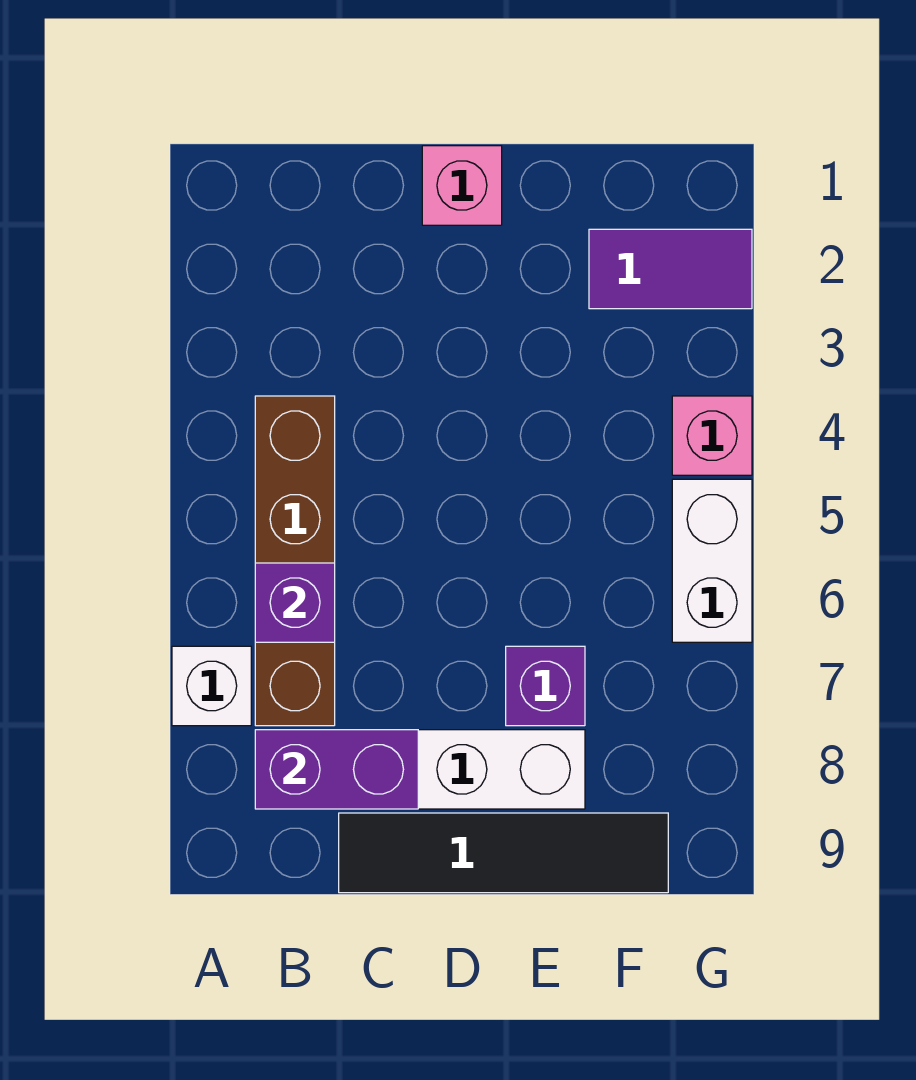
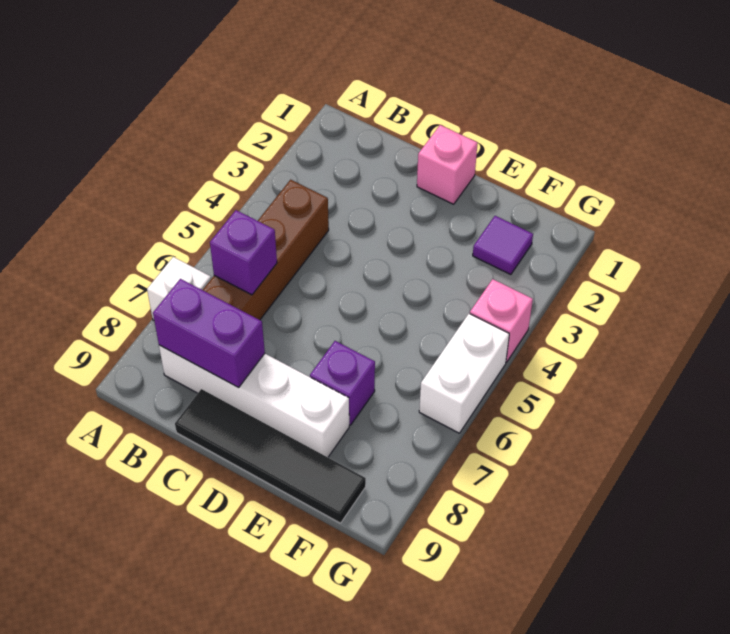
purple 1x2 tile [589,229,752,309] -> purple 1x1 tile [473,216,533,275]

